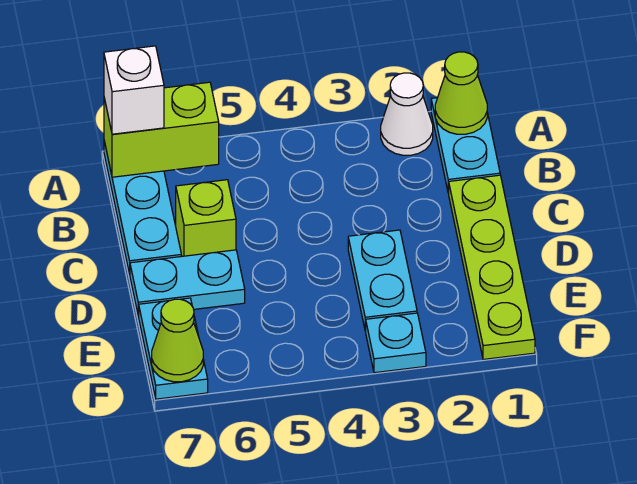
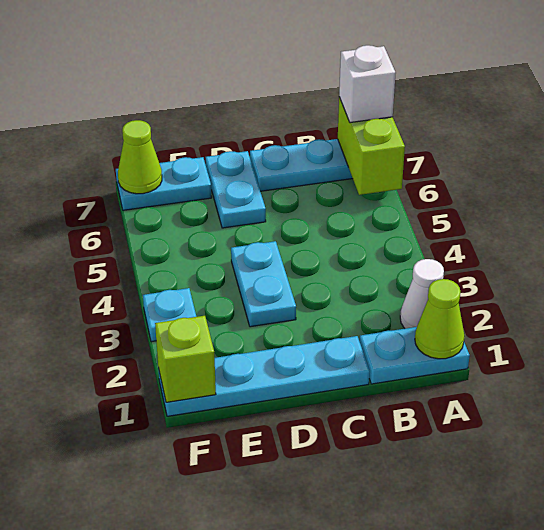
lime 1x4 plate [449,175,535,359] -> cyan 1x4 plate [158,336,370,416]
lime 1x1 brick [176,180,236,256] -> lime 1x1 brick moved to [155,316,216,402]
cyan 1x2 plate [348,230,417,331] -> cyan 1x2 plate turned to [231,241,296,327]

